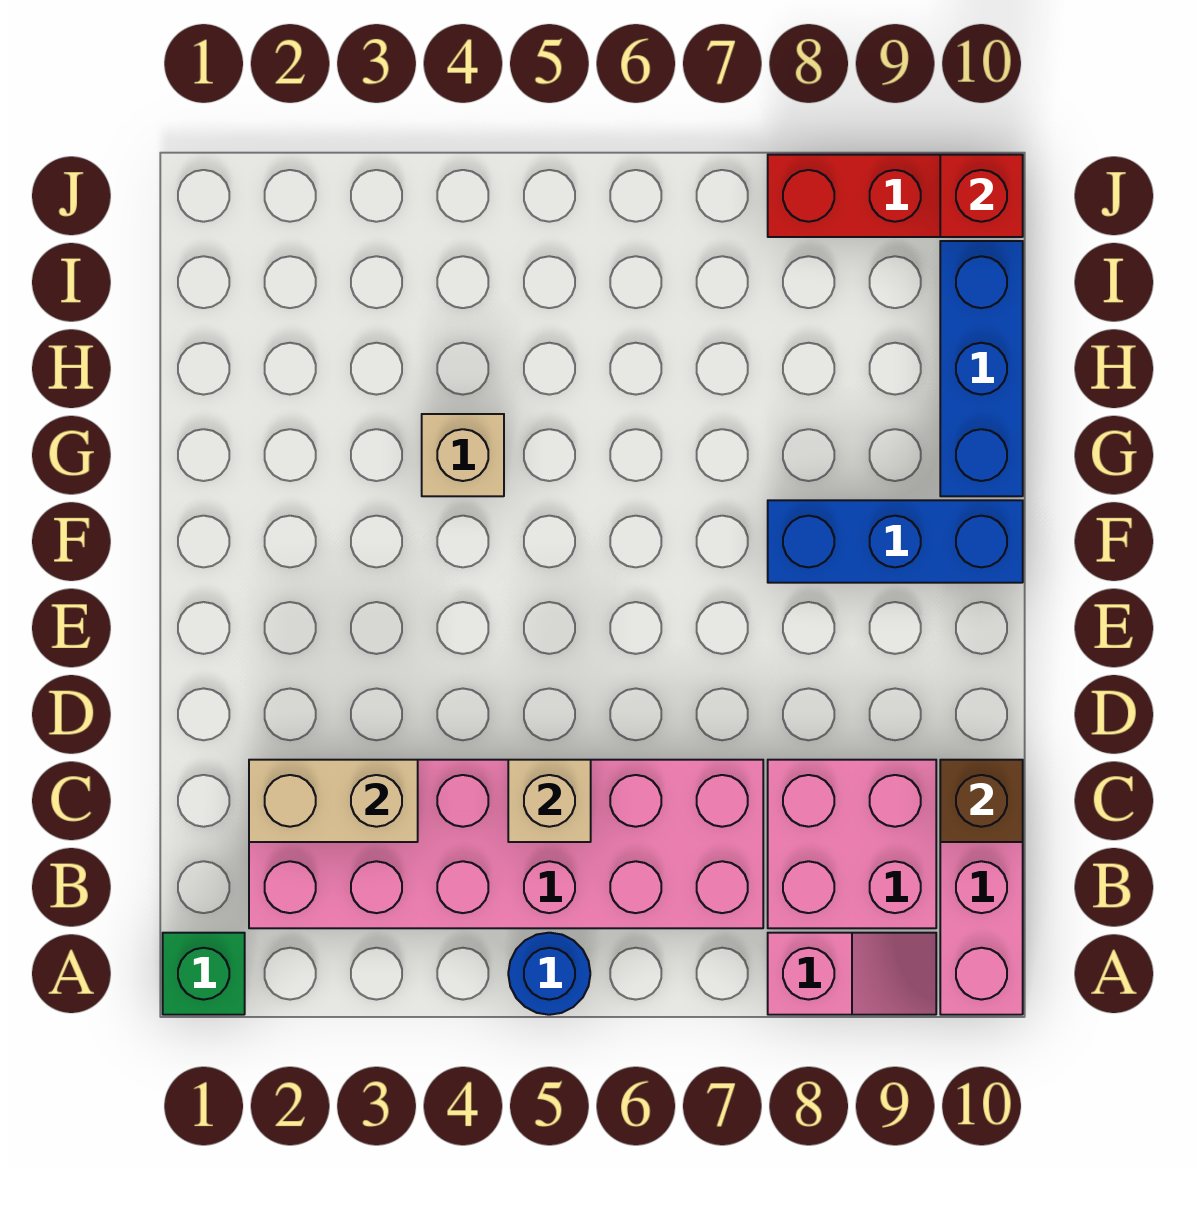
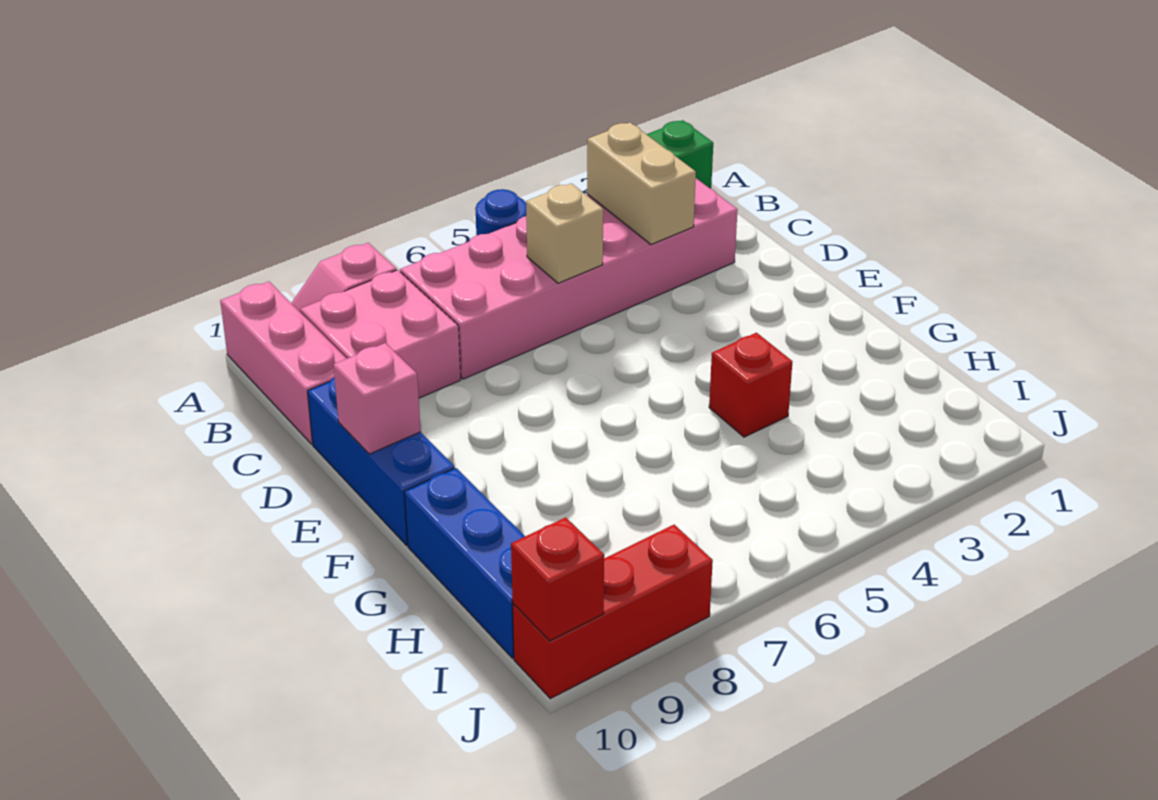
tan 1x2 brick [249,760,418,842] -> tan 1x2 brick turned to [587,123,696,245]
brown 1x1 brick [940,760,1023,842] -> none
none -> pink 1x1 brick [333,343,421,454]
blue 1x3 brick [768,500,1023,583] -> blue 1x3 brick turned to [308,377,455,545]
tan 1x1 brick [422,414,504,496] -> red 1x1 brick [709,333,793,437]

